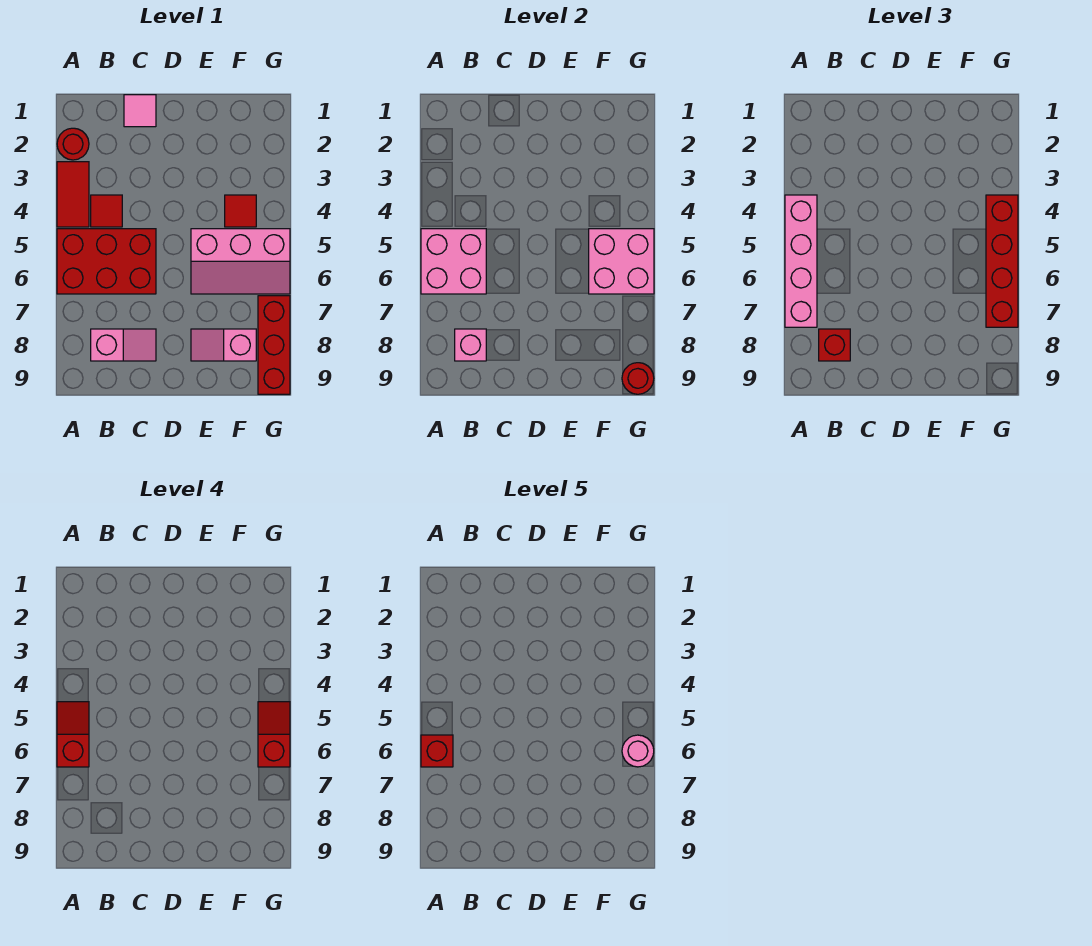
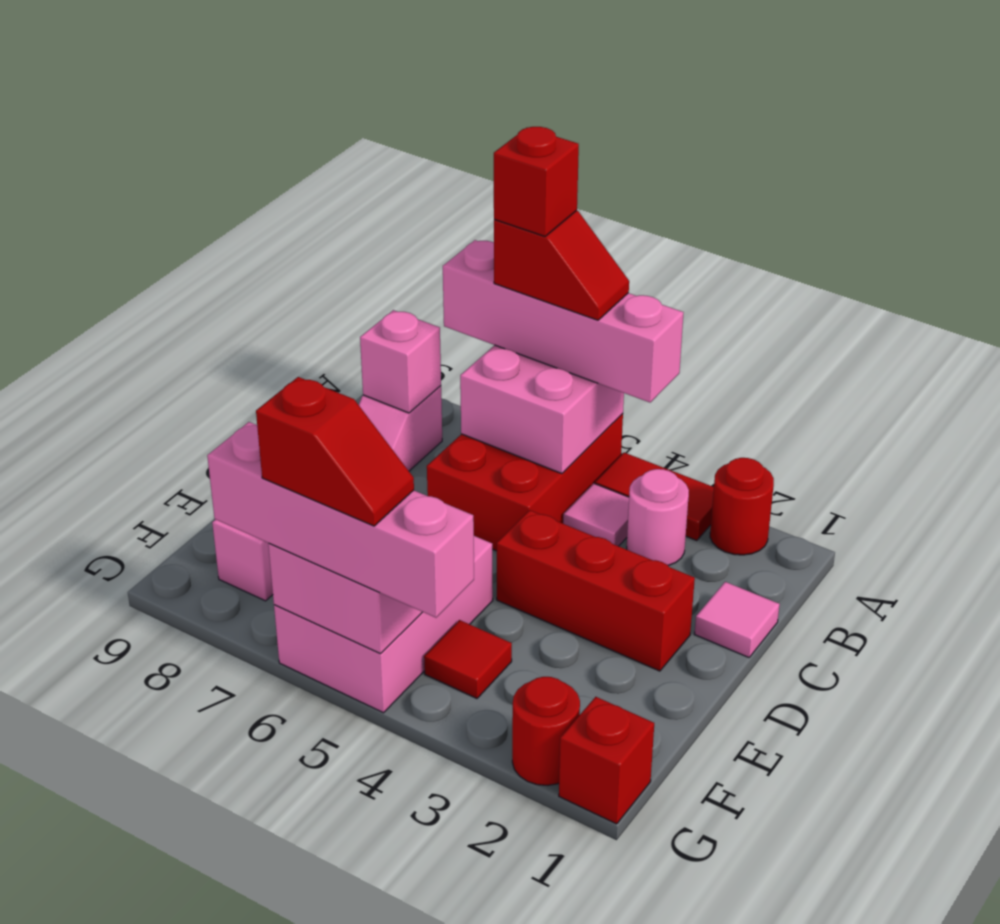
red 1x1 tile [91,195,122,227] -> pink 1x1 tile [563,483,629,546]
red 1x1 brick [819,329,850,361] -> red 1x1 brick moved to [559,697,654,824]
pink 2x3 slope [191,229,290,294] -> pink 2x3 brick [274,536,493,713]
red 1x4 brick [986,195,1018,327] -> pink 1x4 brick [207,422,474,618]
pink 1x1 round brick [622,735,654,767] -> pink 1x1 round brick moved to [627,469,689,566]
red 1x3 brick [258,296,290,394] -> red 1x3 brick moved to [497,510,695,671]
red 1x1 round brick [622,363,654,394] -> red 1x1 round brick moved to [512,677,580,785]

